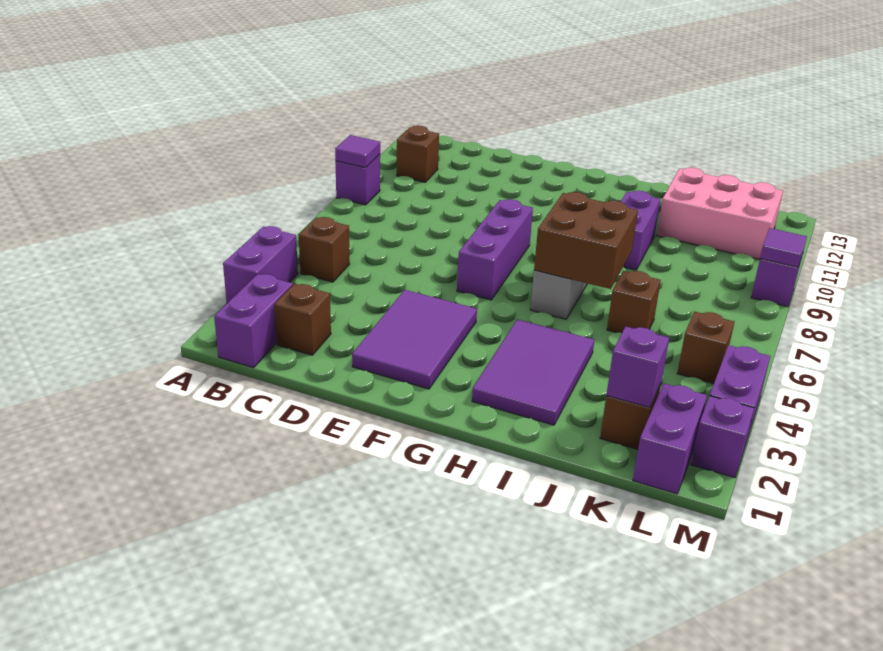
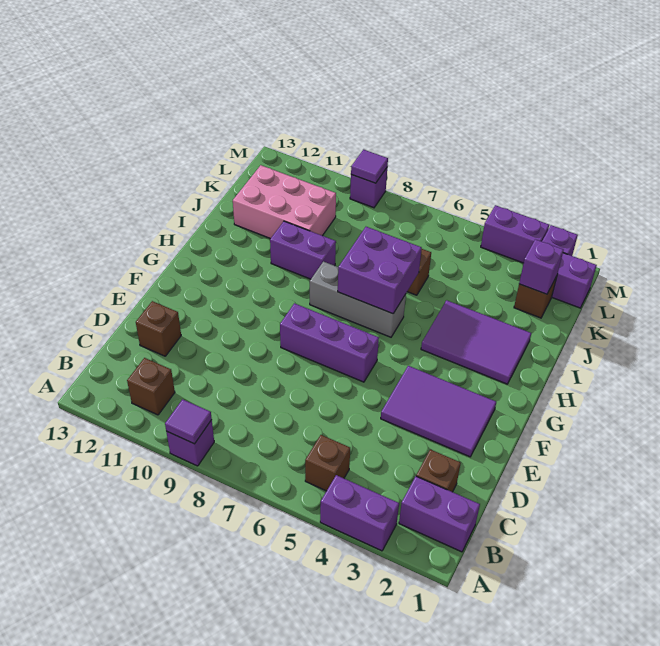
brown 2x2 brick [534,192,638,289] -> purple 2x2 brick [338,227,422,314]
pink 2x3 brick [657,167,783,260] -> pink 2x3 brick turned to [233,165,336,239]
brown 1x1 brick [677,312,734,384] -> brown 1x1 brick moved to [136,301,181,356]

